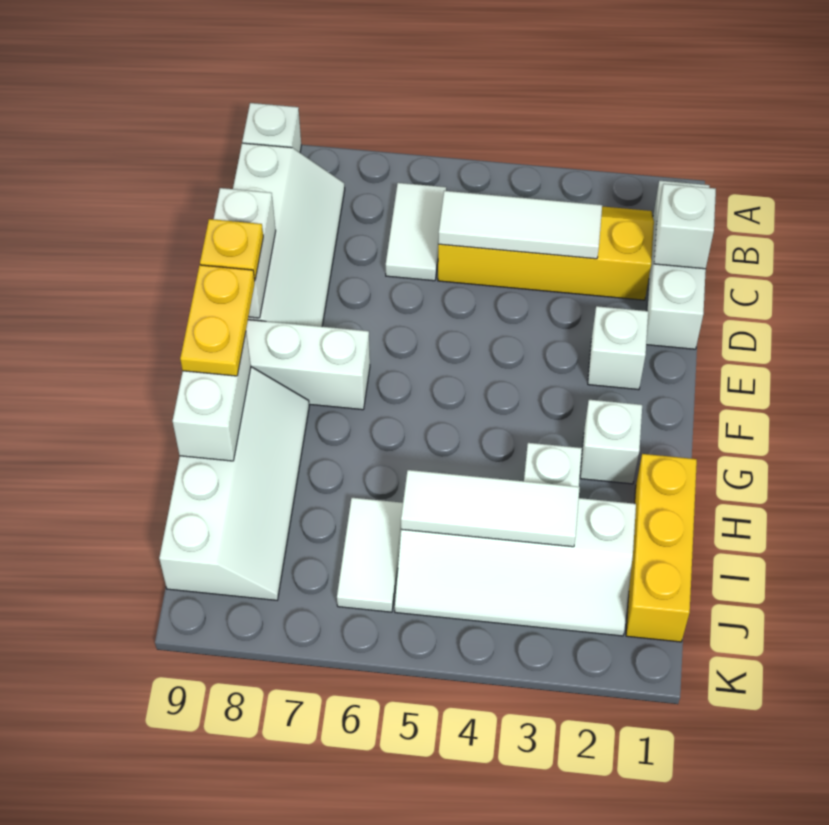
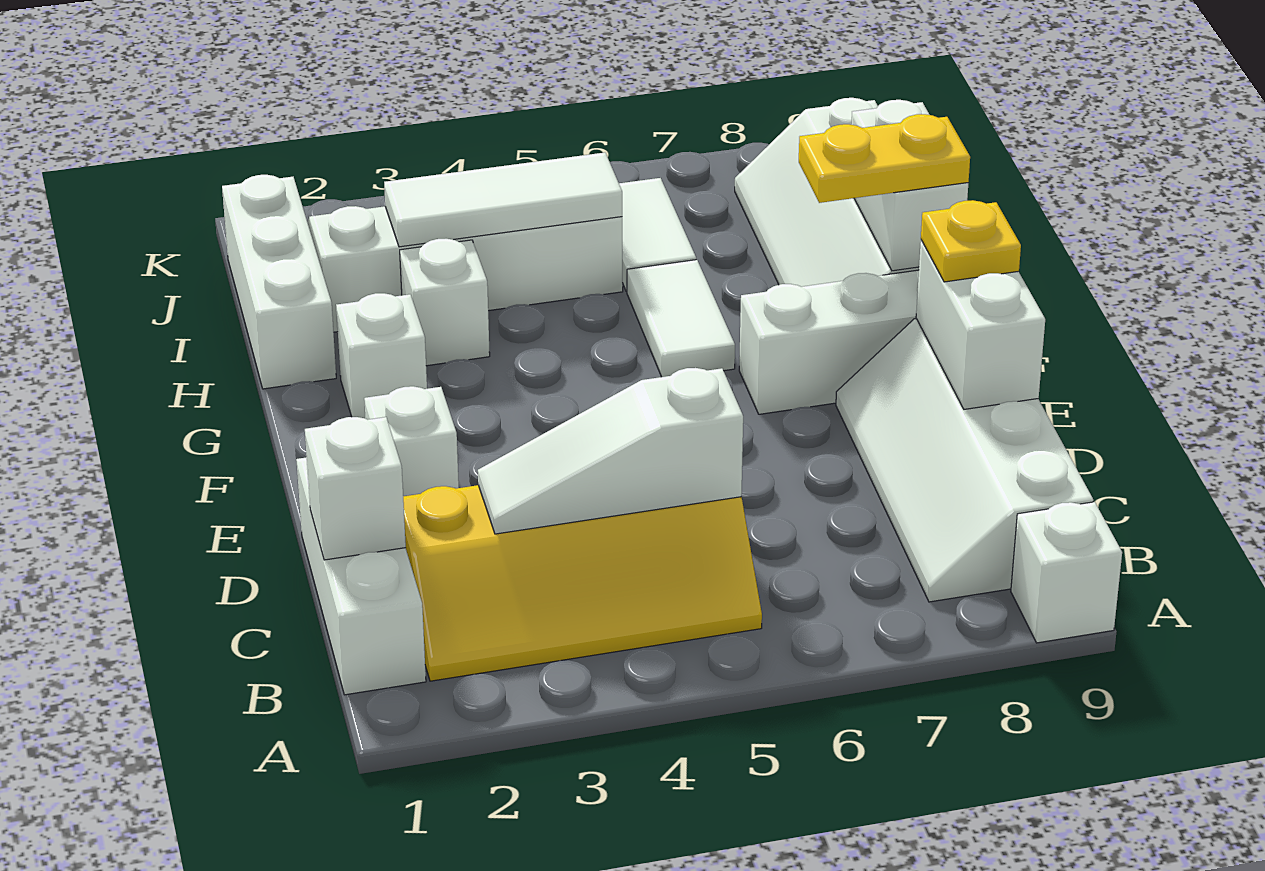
white 1x2 tile [386,183,446,281] -> white 1x2 tile moved to [627,260,735,377]
white 1x3 tile [438,191,602,259] -> white 1x3 slope [478,368,743,534]
yellow 1x2 plate [180,265,255,376] -> yellow 1x2 plate turned to [799,114,970,203]
yellow 1x3 brick [626,454,697,642] -> white 1x3 brick [222,175,336,389]

